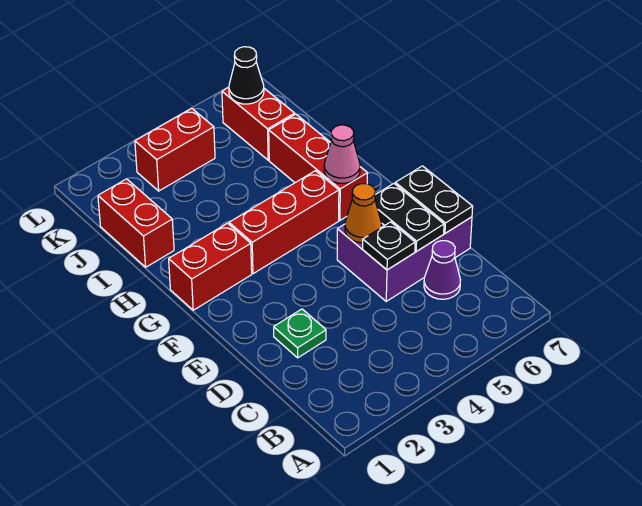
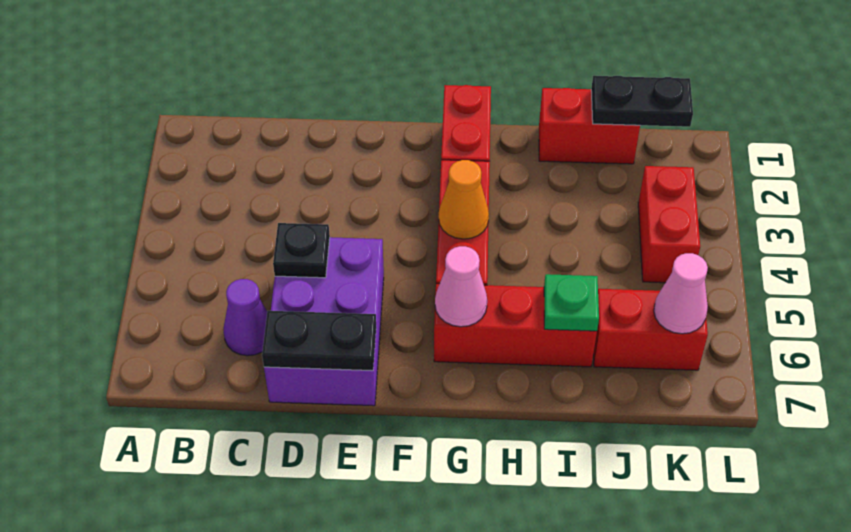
green 1x1 plate [274,309,326,358] -> green 1x1 plate moved to [544,274,599,331]
black 1x2 plate [375,184,444,251] -> black 1x2 plate moved to [591,76,693,127]
orange 1x1 cone [345,184,382,243] -> orange 1x1 cone moved to [439,160,489,239]
black 1x1 cone [229,47,264,104] -> pink 1x1 cone [654,253,708,334]

